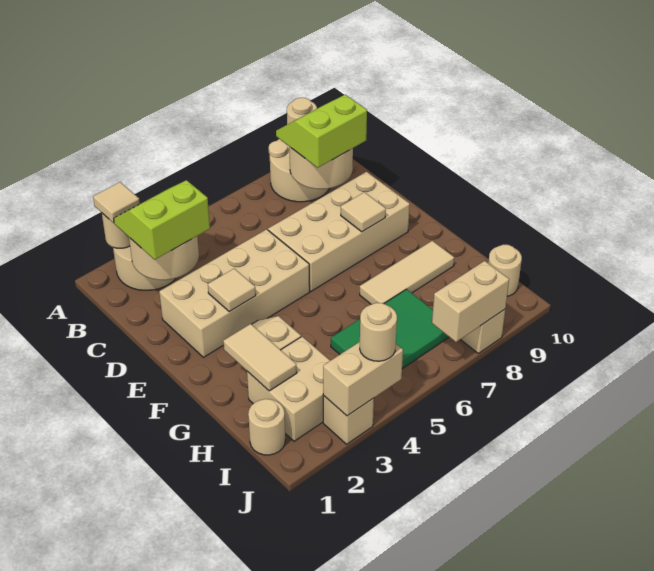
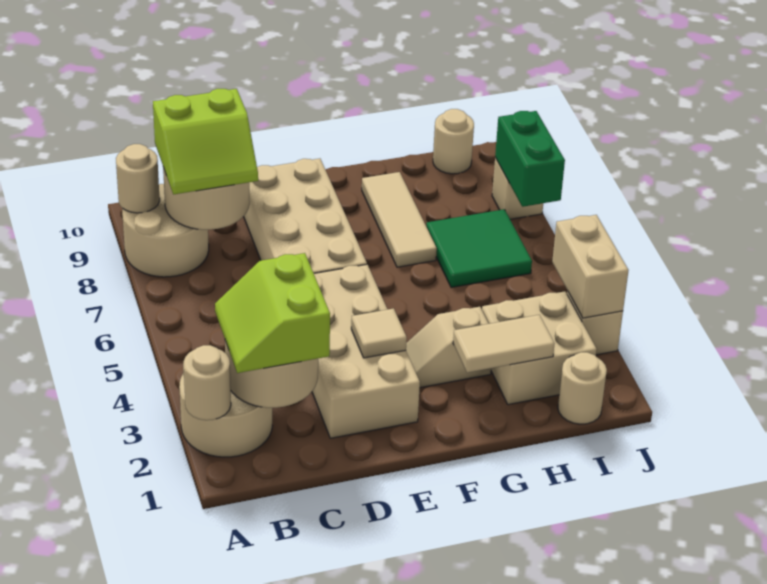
tan 1x1 tile [93,182,140,223] -> none
lime 2x2 slope [276,95,367,168] -> lime 2x2 slope turned to [153,89,258,194]
tan 1x1 tile [341,192,386,232] -> none
green 2x3 tile [331,289,449,369] -> green 2x2 tile [426,209,532,287]
tan 1x1 round brick [360,303,397,361] -> none
tan 1x2 brick [432,261,509,342] -> green 1x2 brick [495,111,565,207]

